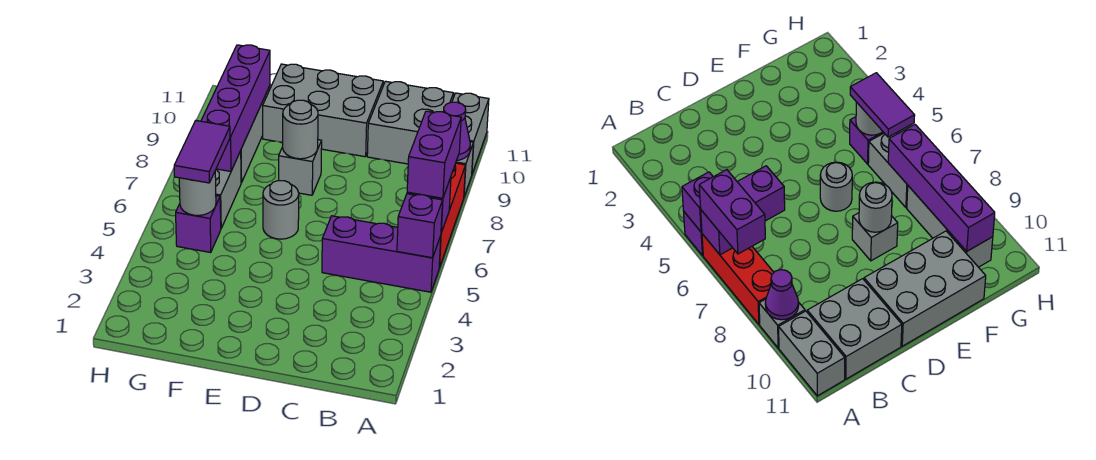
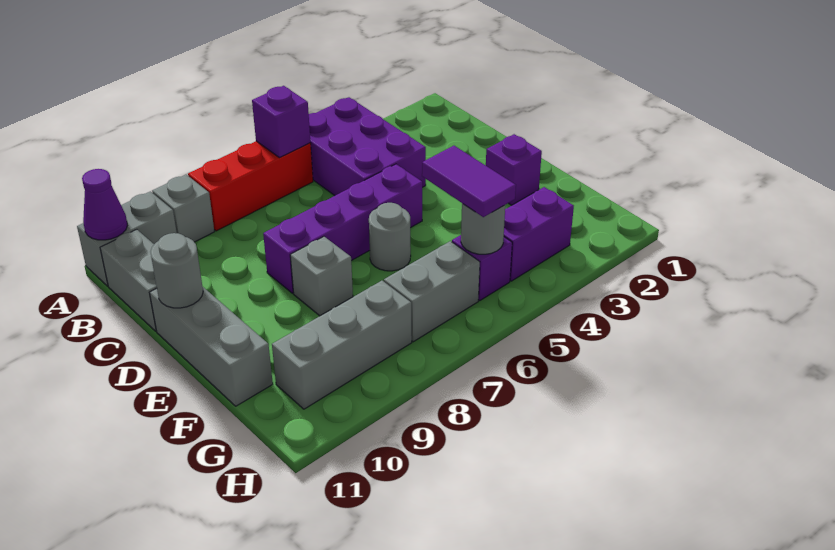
purple 1x3 brick [322,216,441,292] -> purple 2x3 brick [309,97,426,196]
purple 1x1 brick [397,194,443,258] -> purple 1x1 brick moved to [486,134,542,205]
purple 1x2 brick [407,111,461,198] -> purple 1x2 brick moved to [504,187,574,281]
purple 1x1 cone [443,102,470,160] -> purple 1x1 cone moved to [82,169,127,240]
grey 2x2 brick [367,81,454,164] -> grey 1x2 brick [100,230,157,331]
grey 2x3 brick [263,64,383,157] -> grey 1x3 brick [150,287,273,406]
grey 1x1 round brick [283,100,318,159] -> grey 1x1 round brick moved to [150,233,203,308]
purple 1x2 tile [174,121,230,183] -> purple 1x2 tile turned to [422,146,516,217]
purple 1x4 brick [201,45,270,171] -> purple 1x4 brick moved to [263,164,422,293]

